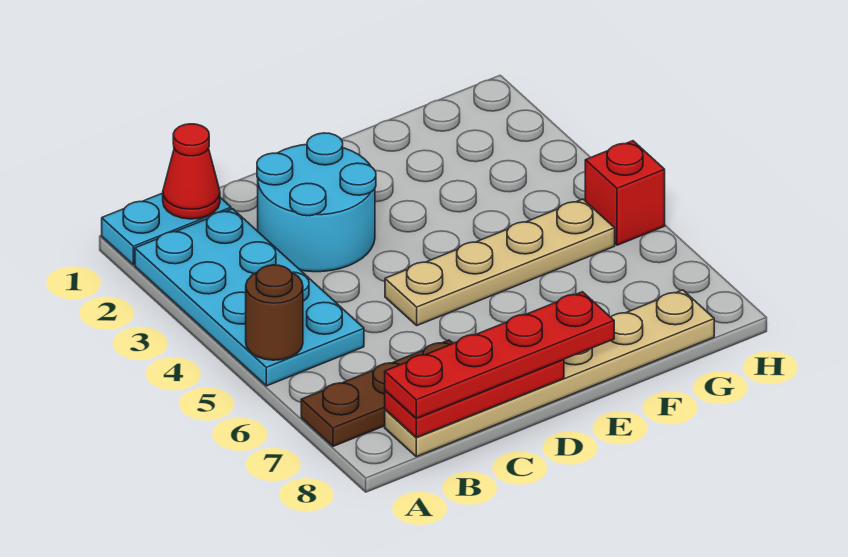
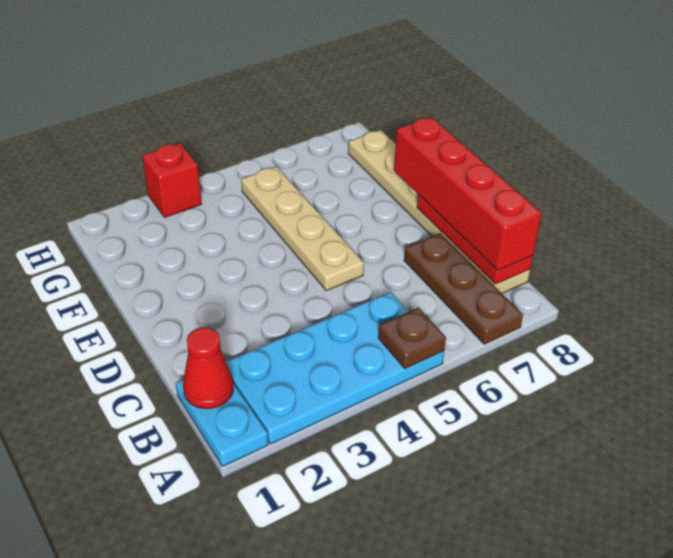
brown 1x1 round brick [246,265,303,360] -> brown 1x1 plate [378,308,446,369]
red 1x4 plate [385,292,614,418] -> red 1x4 brick [394,117,541,270]
cyan 2x2 round brick [257,133,376,272] -> none
red 1x1 brick [585,141,665,245] -> red 1x1 brick moved to [142,143,202,217]

